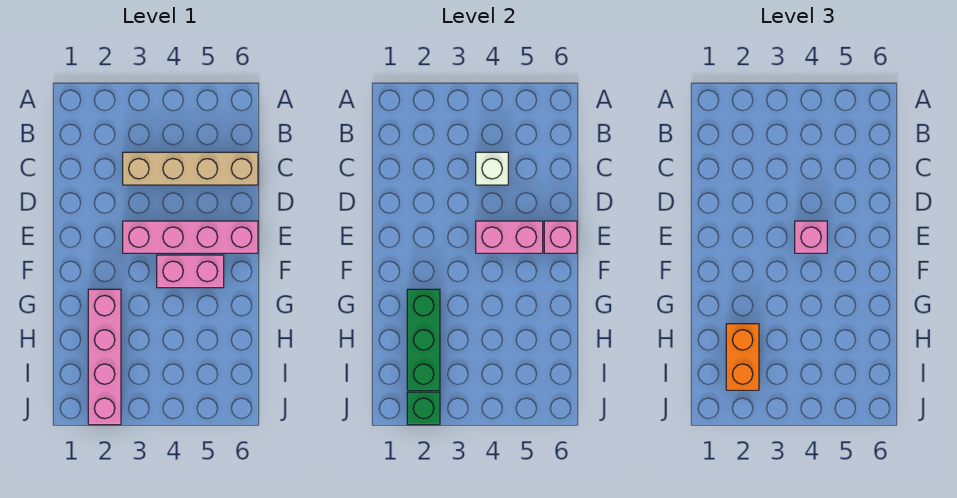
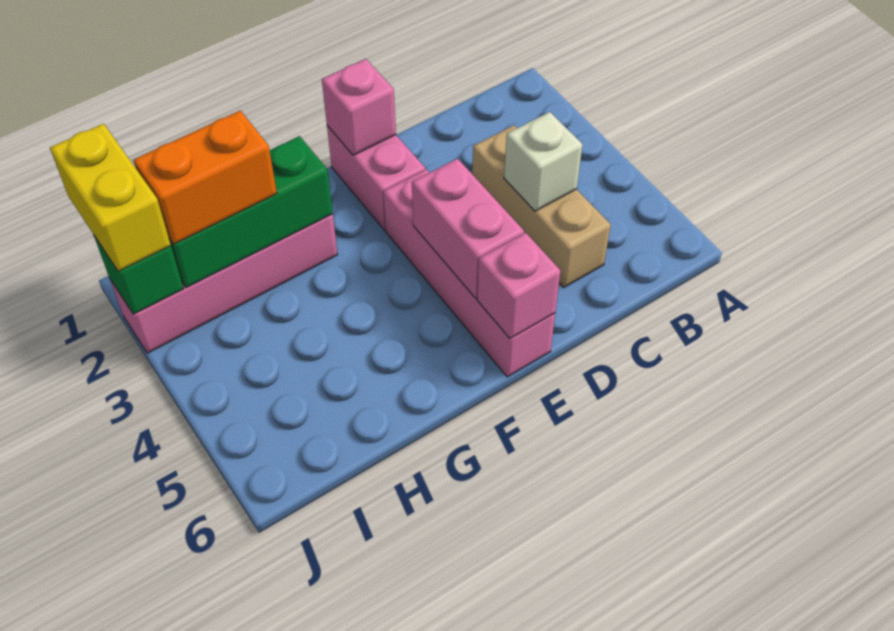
tan 1x4 brick [123,152,258,185] -> tan 1x3 brick [472,125,611,288]
pink 1x1 brick [795,221,827,253] -> pink 1x1 brick moved to [322,59,396,155]
pink 1x2 brick [157,255,224,288] -> pink 1x2 brick moved to [327,126,425,230]
none -> yellow 1x2 brick [50,124,171,271]

